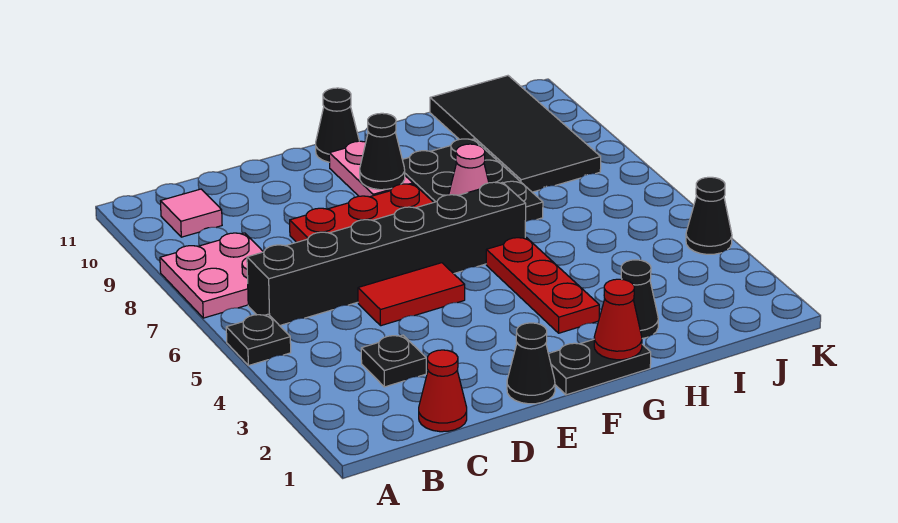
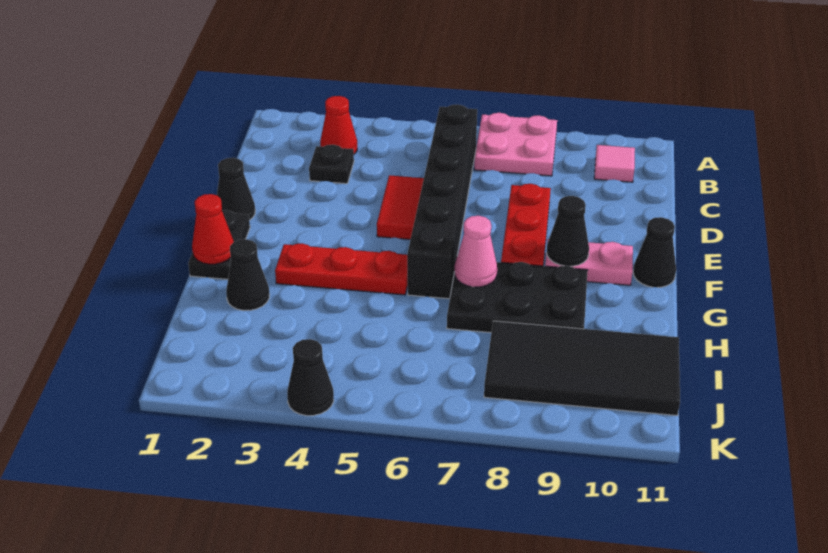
black 1x1 plate [226,314,291,366] -> none
red 1x1 cone [419,350,467,432] -> red 1x1 cone moved to [320,96,357,154]

